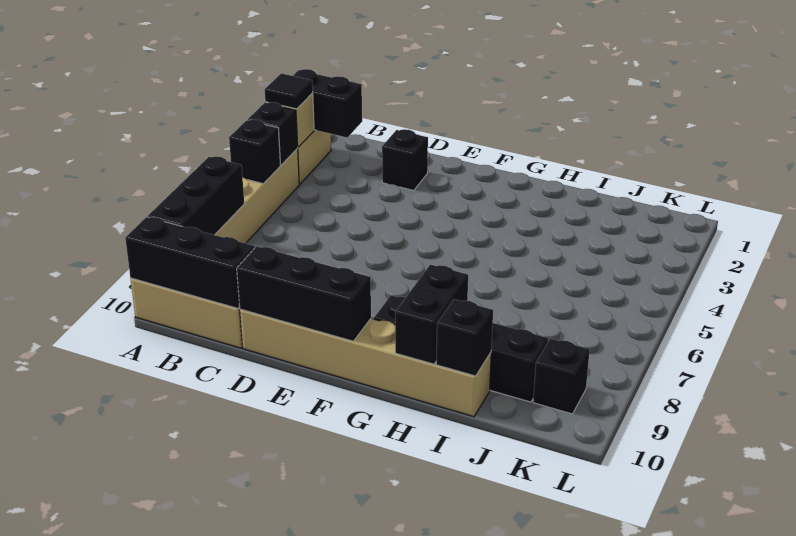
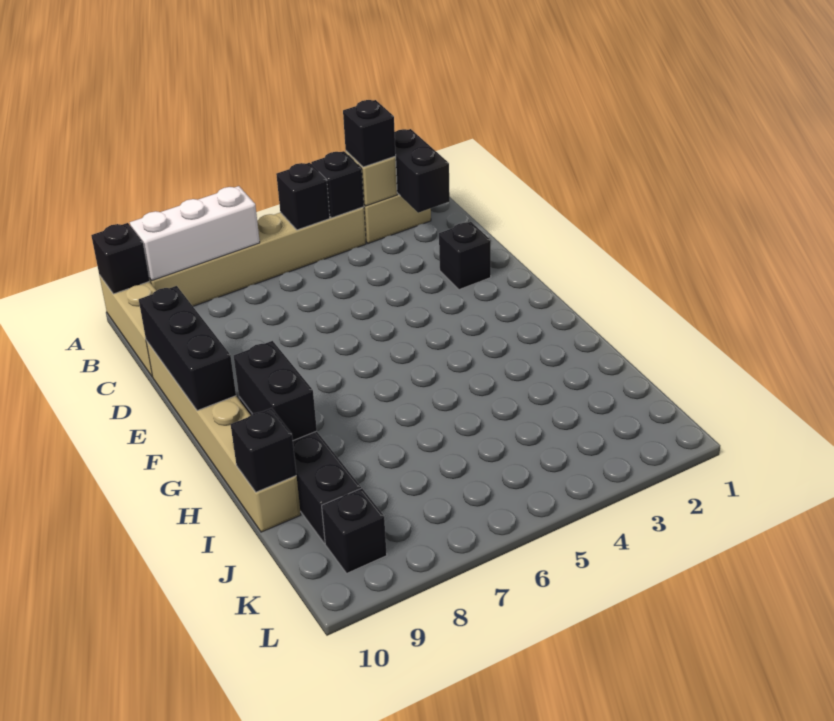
black 1x1 tile [265,73,313,109] -> black 1x1 brick [343,100,396,167]
black 1x3 brick [148,156,244,235] -> white 1x3 brick [130,186,260,281]
black 1x3 brick [125,217,255,309] -> black 1x1 brick [91,223,150,294]
black 1x2 brick [395,265,468,364] -> black 1x2 brick turned to [234,341,317,441]

